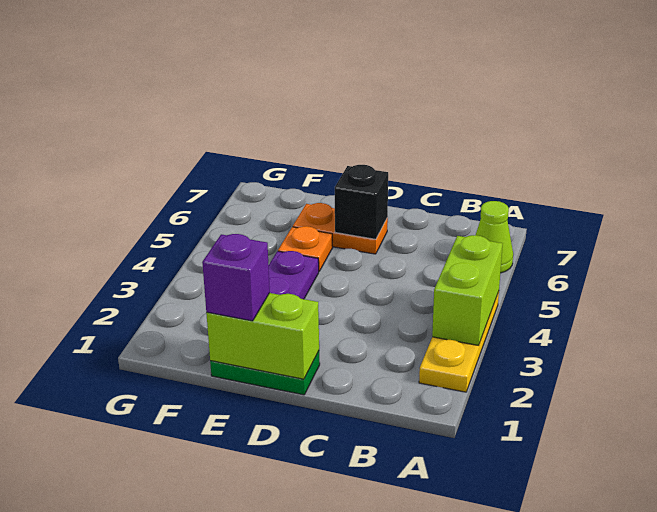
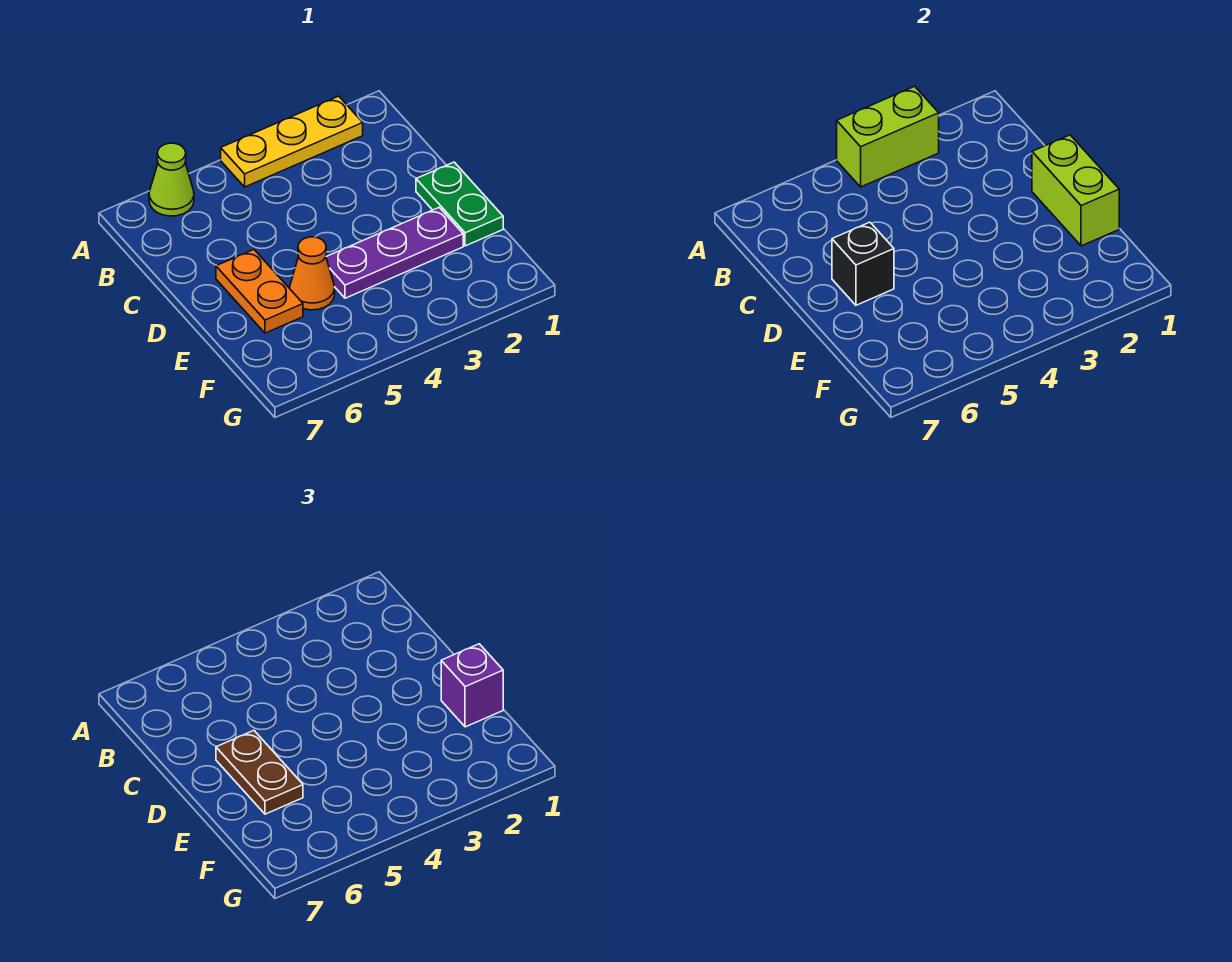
none -> brown 1x2 plate [216,731,303,814]
orange 1x1 plate [278,226,333,271] -> orange 1x1 cone [290,237,335,310]

